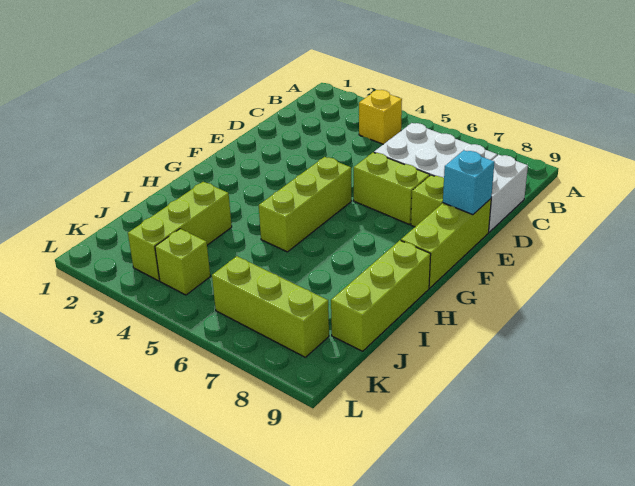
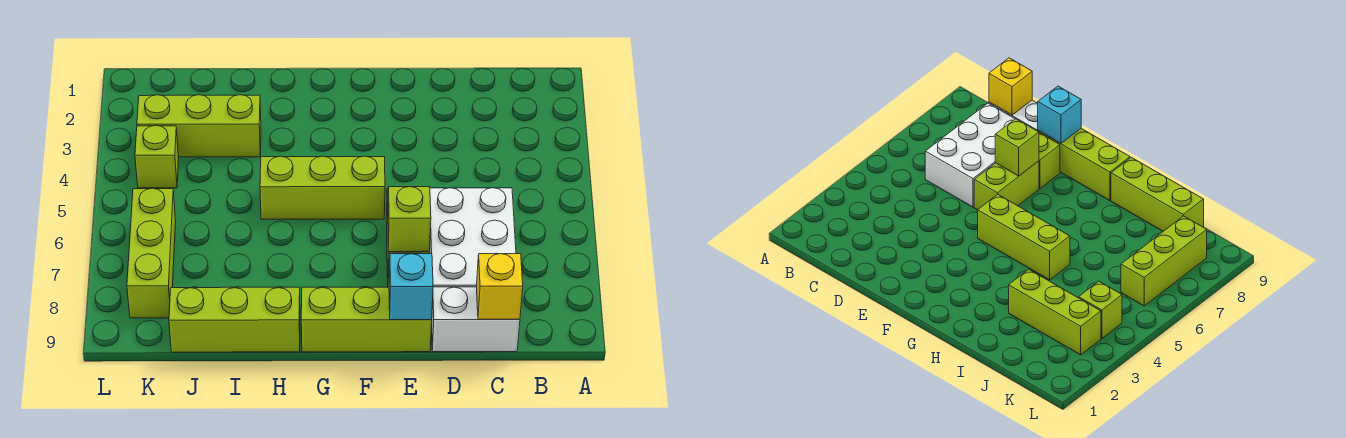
yellow 1x1 brick [359,90,402,144] -> yellow 1x1 brick moved to [476,254,523,319]
none -> lime 1x1 brick [388,187,431,252]

